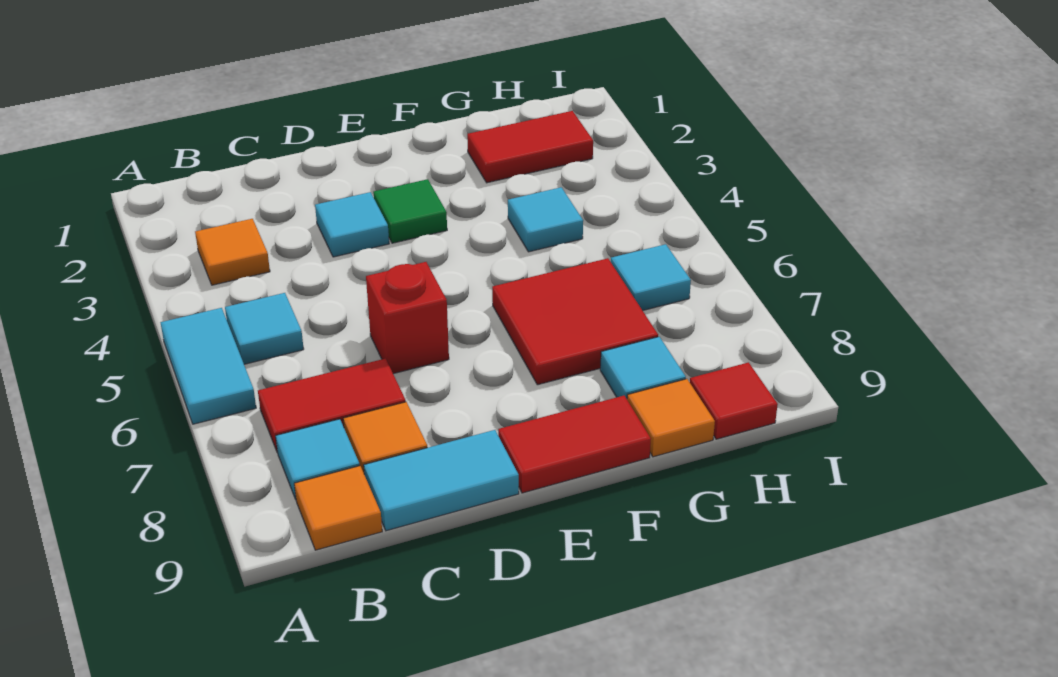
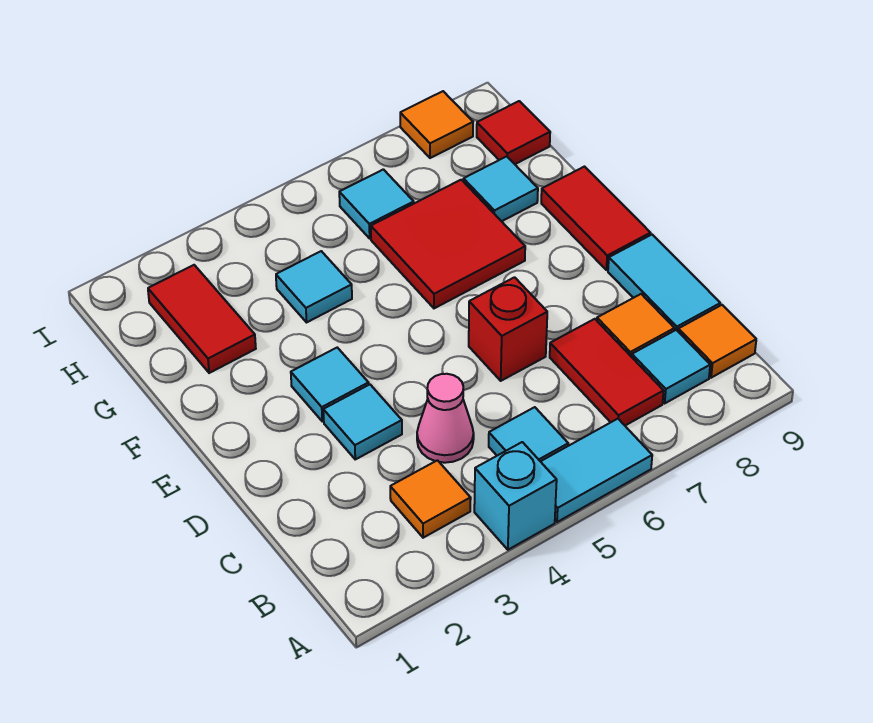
none -> cyan 1x1 brick [474,442,557,550]
none -> pink 1x1 cone [417,374,474,463]
green 1x1 tile [373,179,447,243] -> cyan 1x1 tile [291,348,369,421]
orange 1x1 tile [627,379,715,457] -> orange 1x1 tile moved to [400,91,473,158]

